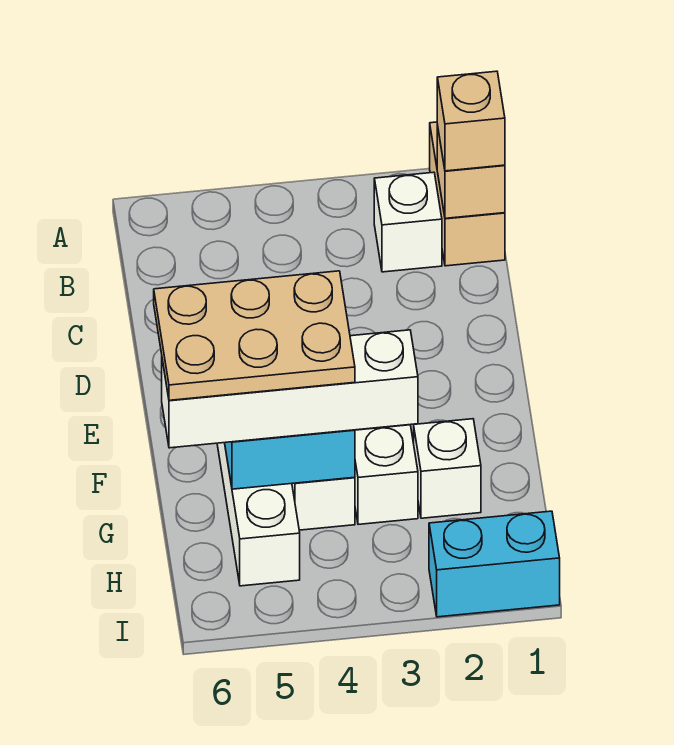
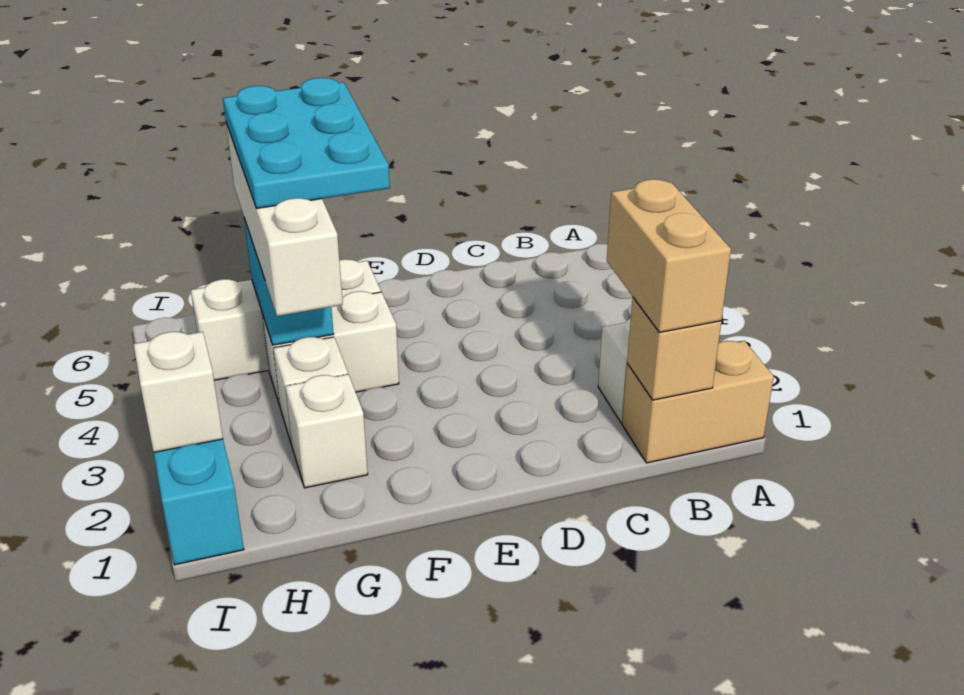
tan 1x1 brick [437,71,505,171] -> tan 1x2 brick [607,179,731,333]
tan 2x3 plate [154,271,355,400] -> cyan 2x3 plate [223,78,390,209]
none -> white 1x1 brick [134,332,223,452]

